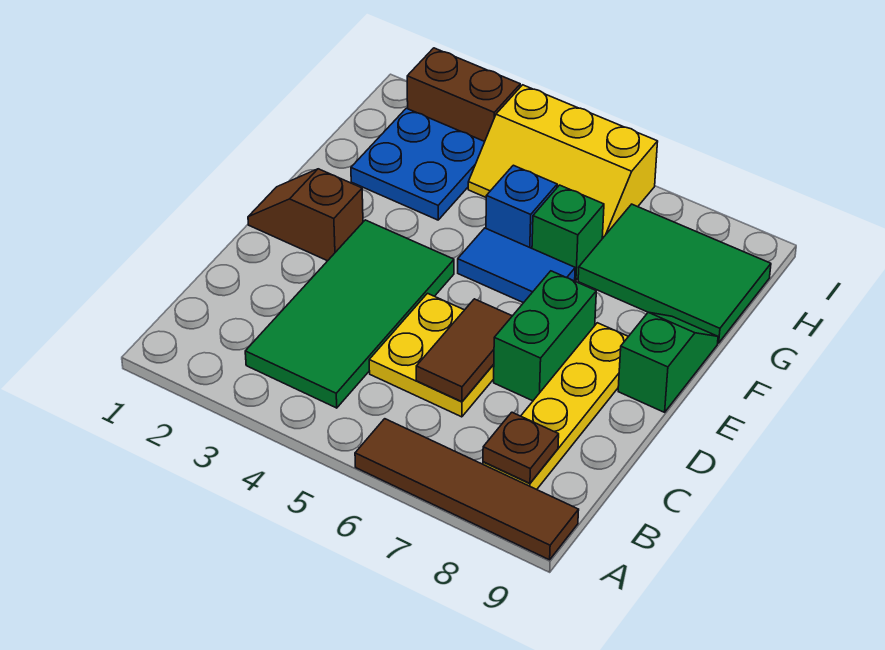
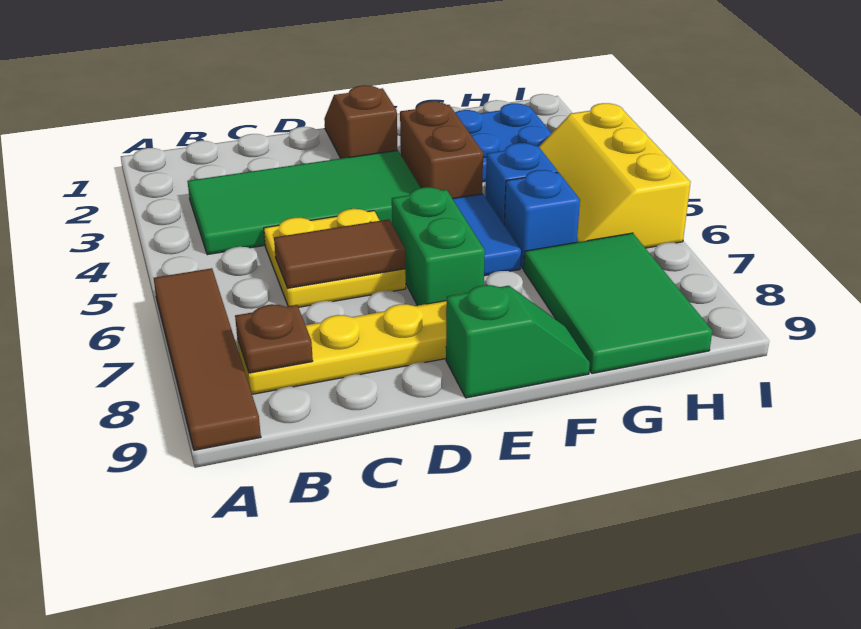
green 1x2 brick [494,271,596,401] -> green 1x2 brick turned to [392,187,485,306]
green 1x1 brick [532,185,604,280] -> blue 1x1 brick [504,170,580,269]
brown 1x2 brick [407,48,520,142] -> brown 1x2 brick moved to [400,101,483,198]

